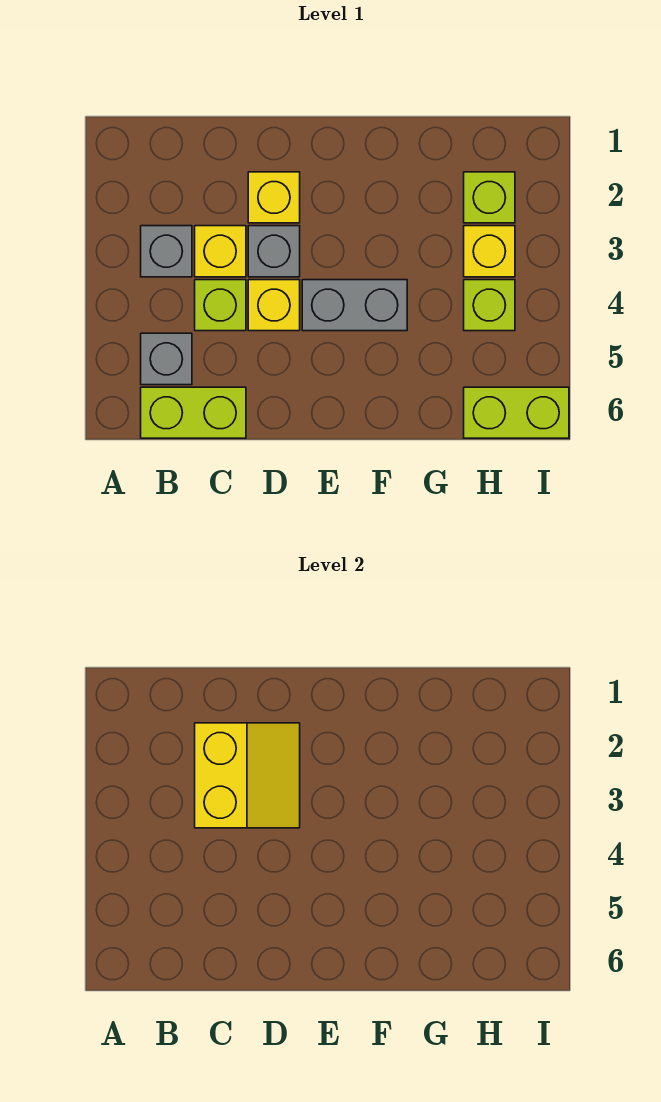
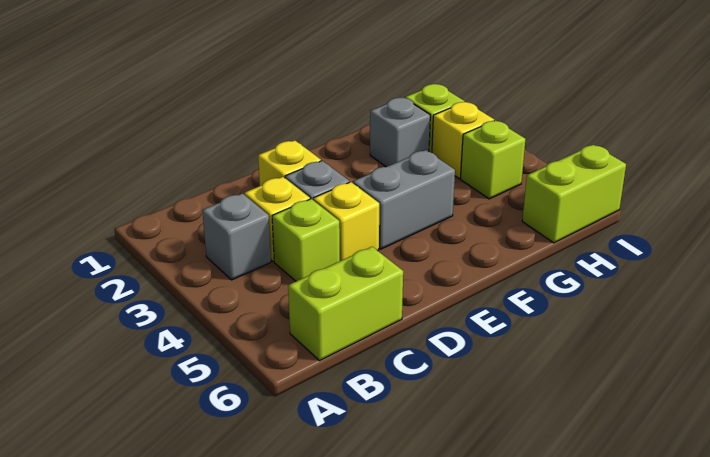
grey 1x1 brick [141,333,192,385] -> grey 1x1 brick moved to [370,98,430,167]
yellow 2x2 slope [195,723,300,828] -> none

